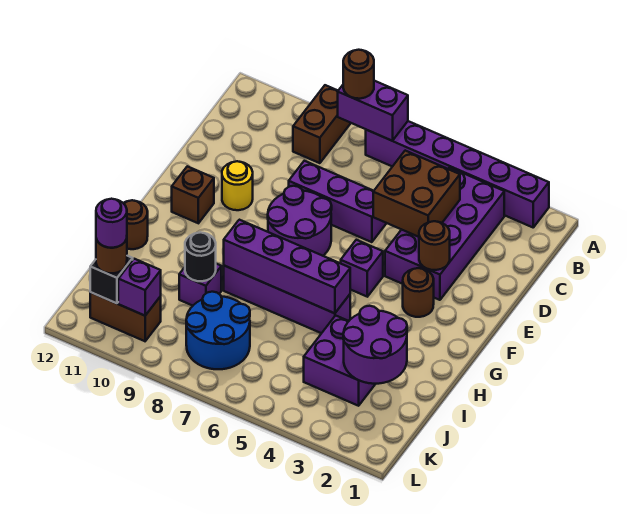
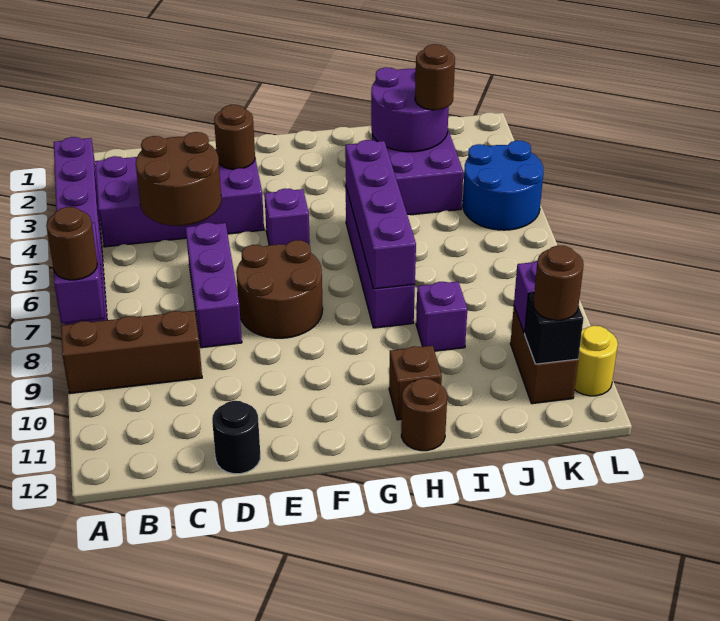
brown 1x2 brick [293,85,351,163] -> brown 1x3 brick [61,311,202,394]
brown 2x2 brick [373,151,460,237] -> brown 2x2 round brick [136,132,221,226]
purple 2x2 round brick [268,186,332,256] -> brown 2x2 round brick [237,240,323,338]
yellow 1x1 round brick [222,161,253,210] -> yellow 1x1 round brick moved to [575,326,618,396]
brown 1x1 round brick [403,268,434,317] -> brown 1x1 round brick moved to [415,44,455,110]
brown 1x1 brick [172,166,214,223] -> brown 1x1 brick moved to [389,346,442,420]
black 1x1 round brick [185,232,216,281] -> black 1x1 round brick moved to [212,401,260,474]
blue 2x2 round brick [186,292,250,369] -> blue 2x2 round brick moved to [463,140,544,230]
purple 1x1 round brick [96,199,127,248] -> none

